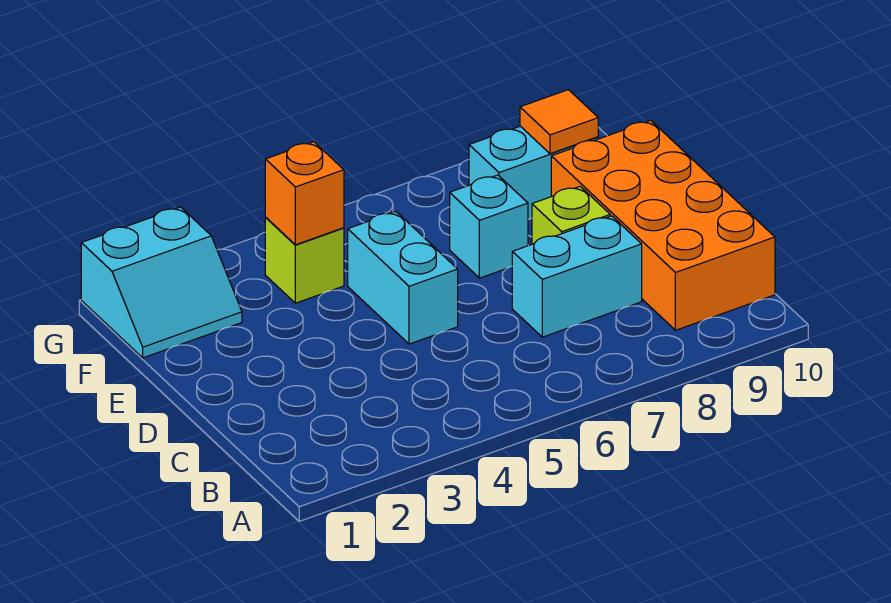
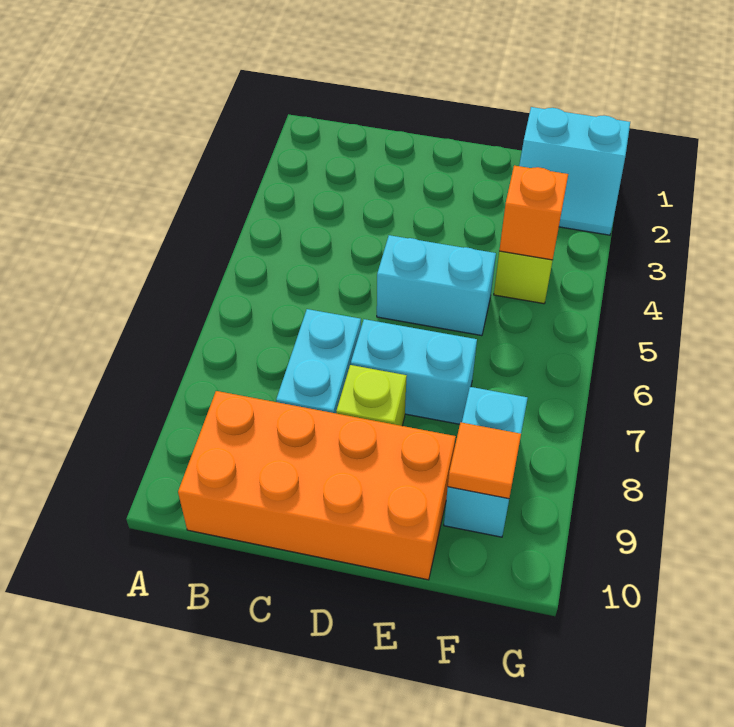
cyan 1x1 brick [450,175,528,278] -> cyan 1x2 brick [351,319,477,424]
cyan 2x2 slope [81,207,242,358] -> cyan 2x2 slope turned to [519,107,630,235]

